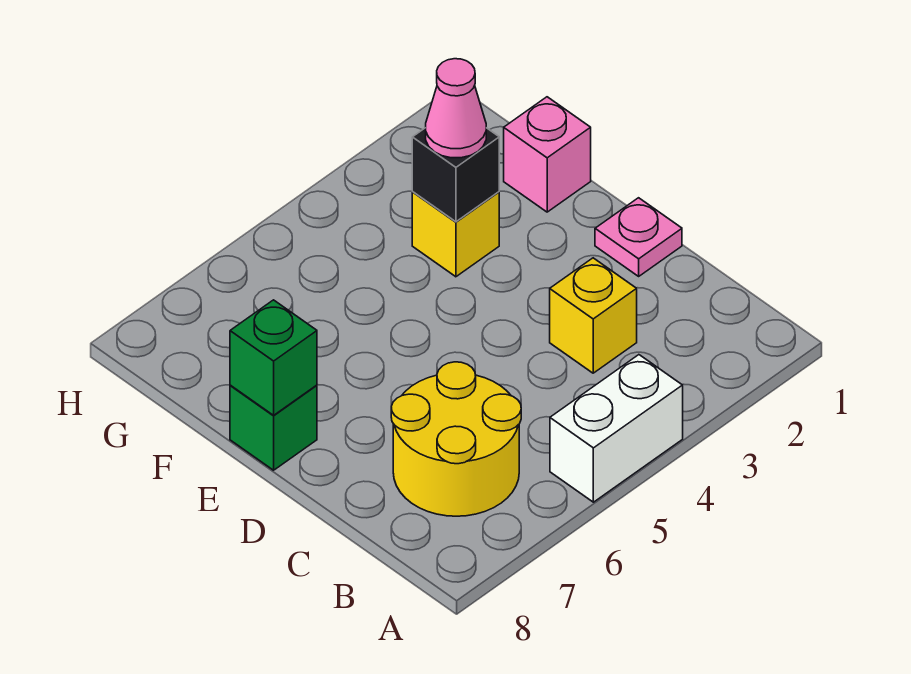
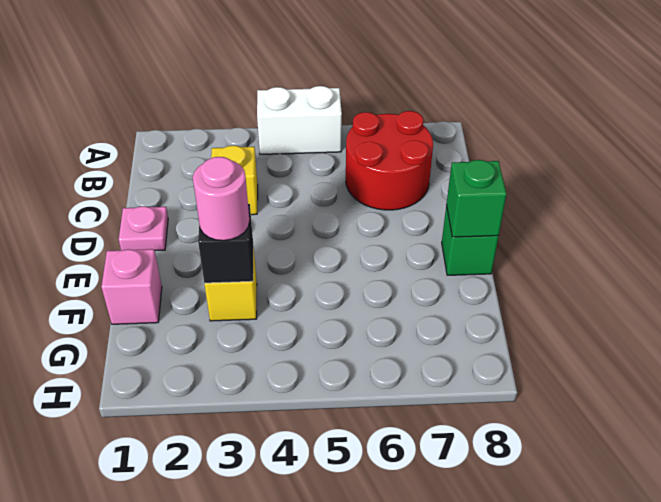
yellow 2x2 round brick [391,362,521,516] -> red 2x2 round brick [346,111,433,210]
pink 1x1 cone [426,59,486,158] -> pink 1x1 round brick [193,157,250,241]

